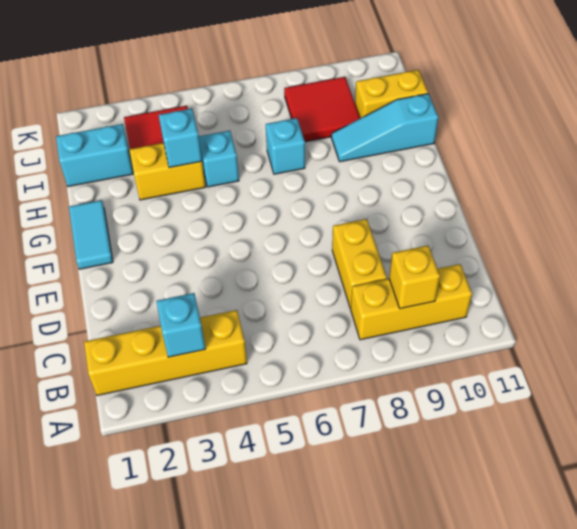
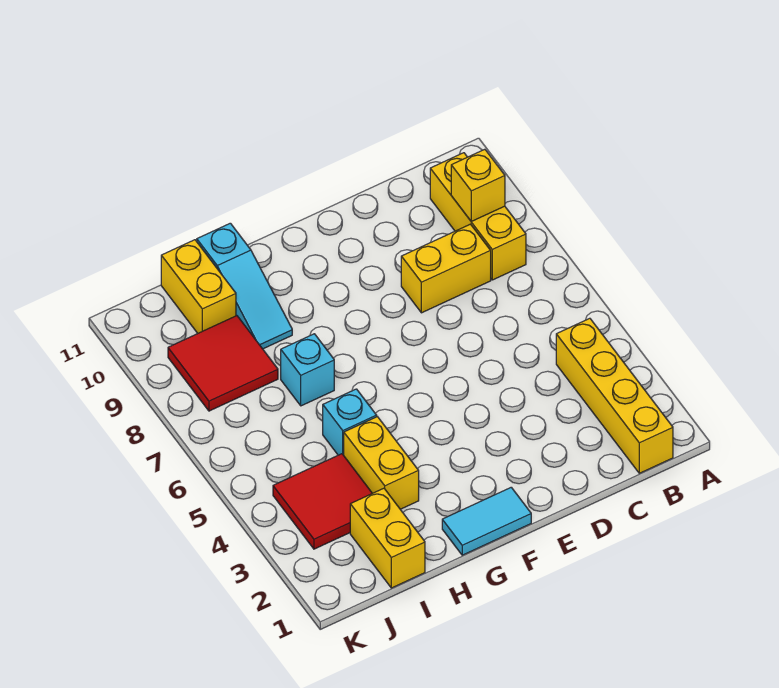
cyan 1x1 brick [156,293,206,357] -> none
cyan 1x1 brick [159,109,202,168] -> none
cyan 1x2 brick [56,124,133,187] -> yellow 1x2 brick [350,488,425,588]

